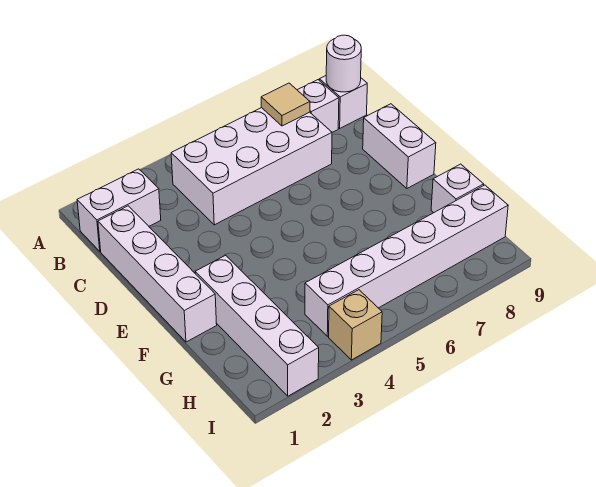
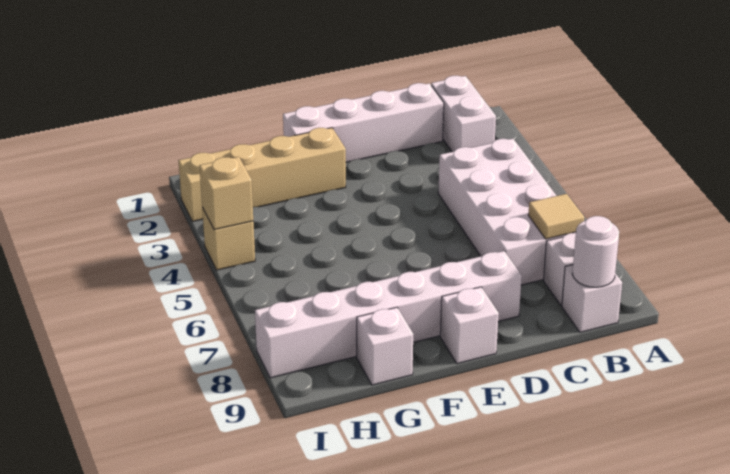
white 1x2 brick [363,104,436,188] -> white 1x1 brick [440,287,499,364]
white 1x4 brick [195,255,319,396] -> tan 1x4 brick [178,128,346,221]
white 1x6 brick [305,185,508,336] -> white 1x6 brick turned to [255,251,522,378]
none -> tan 1x1 brick [199,157,253,230]

